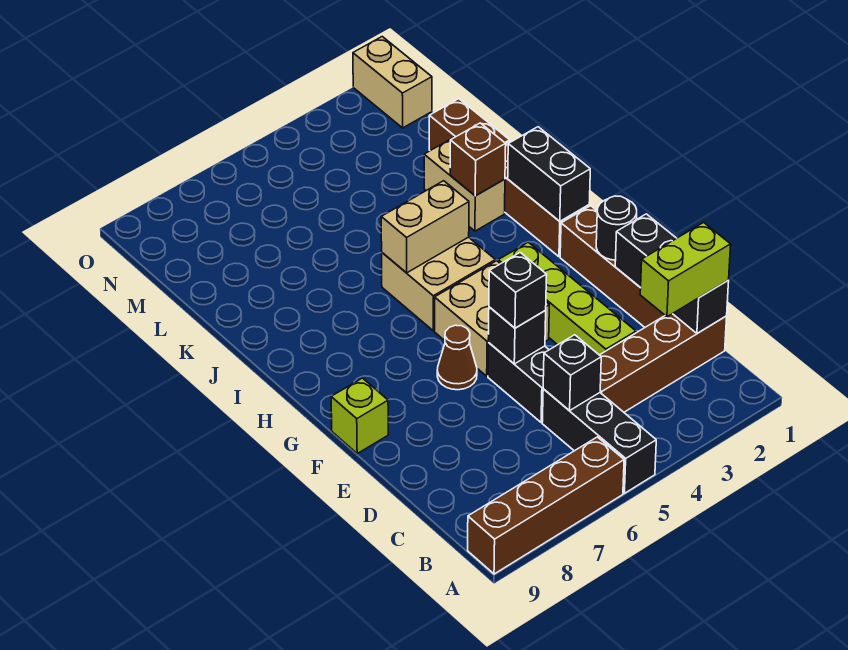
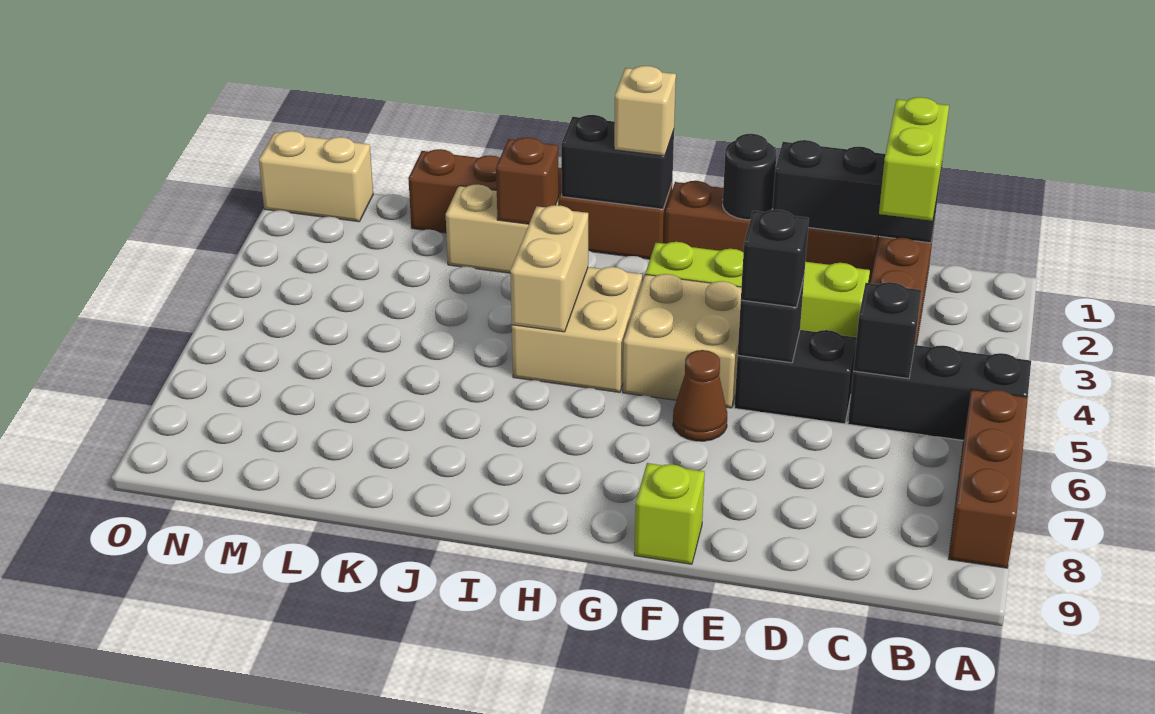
brown 1x4 brick [468,437,624,574] -> brown 1x3 brick [949,390,1028,568]
none -> tan 1x1 brick [614,66,676,156]

